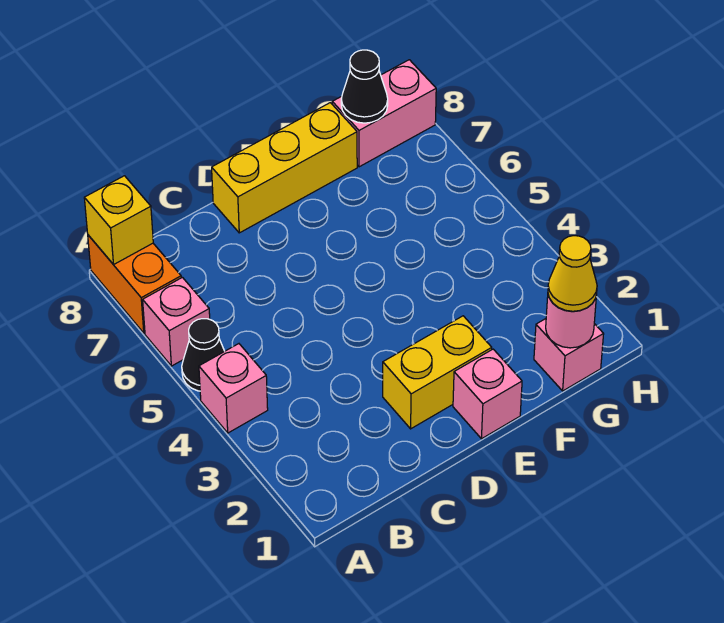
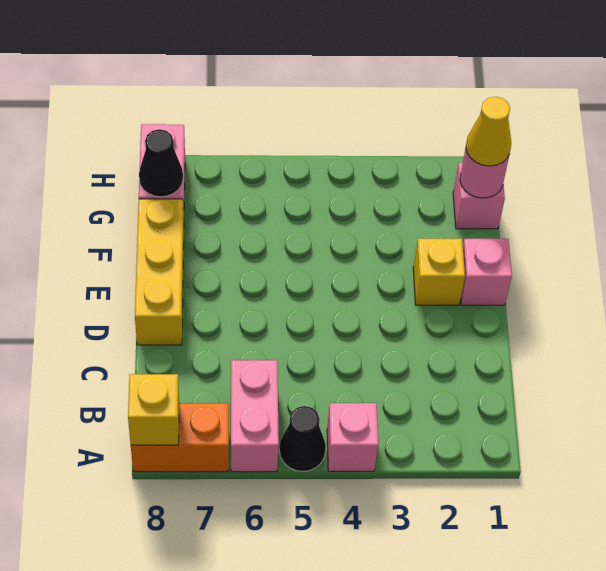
pink 1x1 brick [143,277,210,366] -> pink 1x2 brick [231,360,279,472]
yellow 1x2 brick [383,316,492,429] -> yellow 1x1 brick [413,239,465,305]

